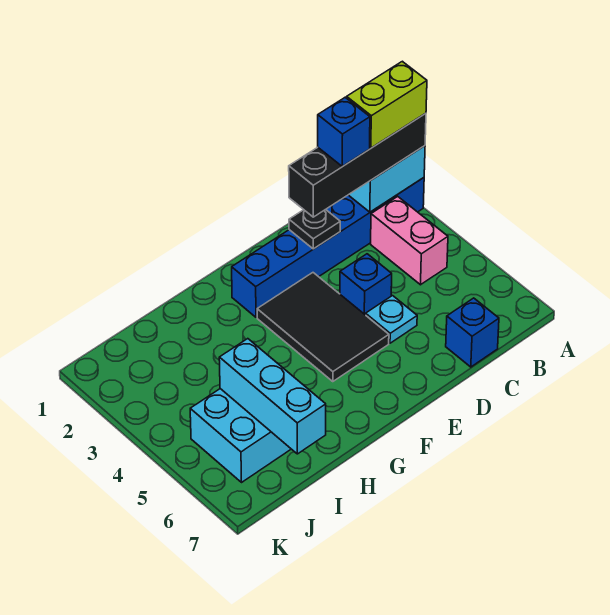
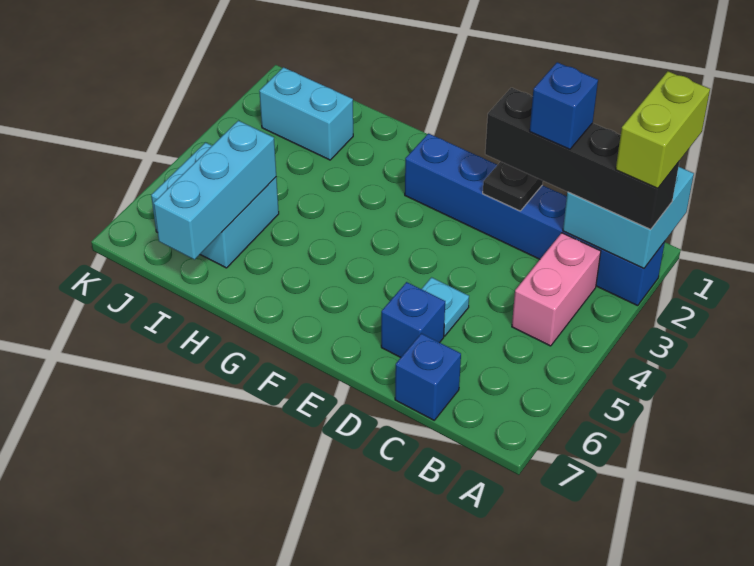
lime 1x2 brick [347,61,427,148] -> lime 1x2 brick turned to [616,71,710,188]
blue 1x1 brick [340,254,392,315] -> blue 1x1 brick moved to [381,282,445,357]
black 2x3 tile [257,273,389,382] -> none
none -> cyan 1x2 brick [259,67,353,160]

